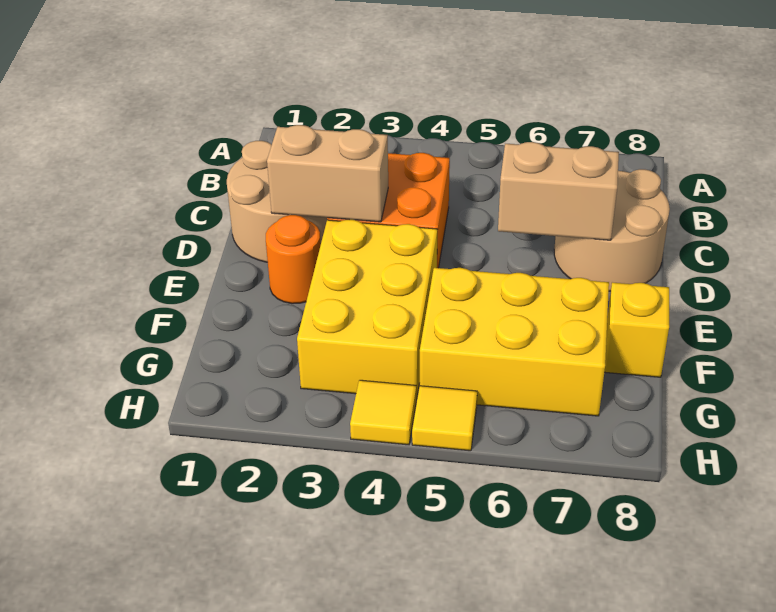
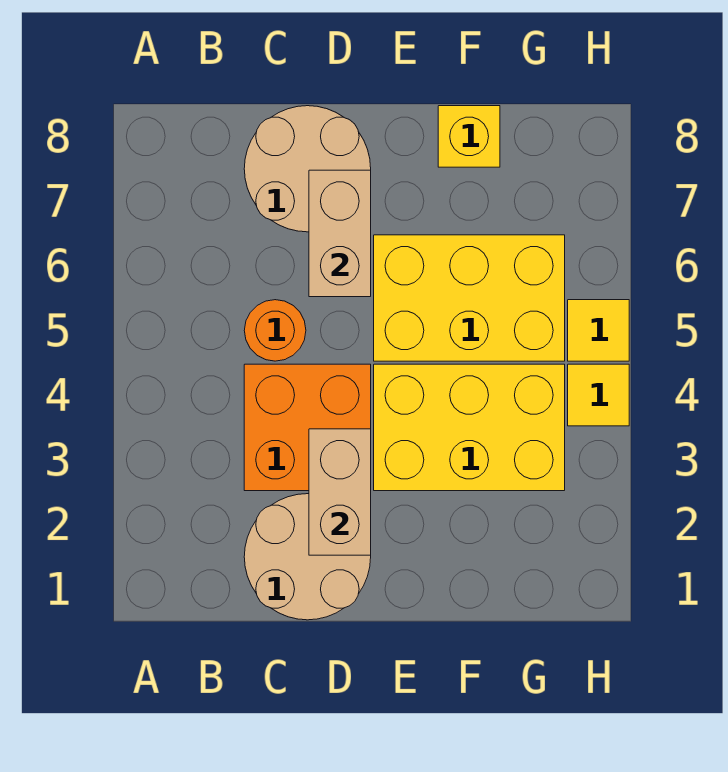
orange 1x1 round brick [266,215,321,304] -> orange 1x1 round brick moved to [244,300,306,361]
yellow 2x3 brick [420,268,609,416] -> yellow 2x3 brick turned to [374,235,565,361]

